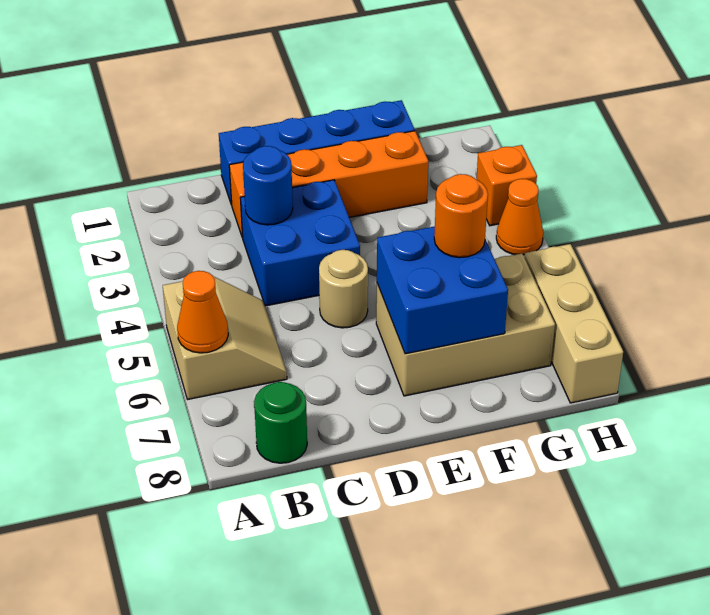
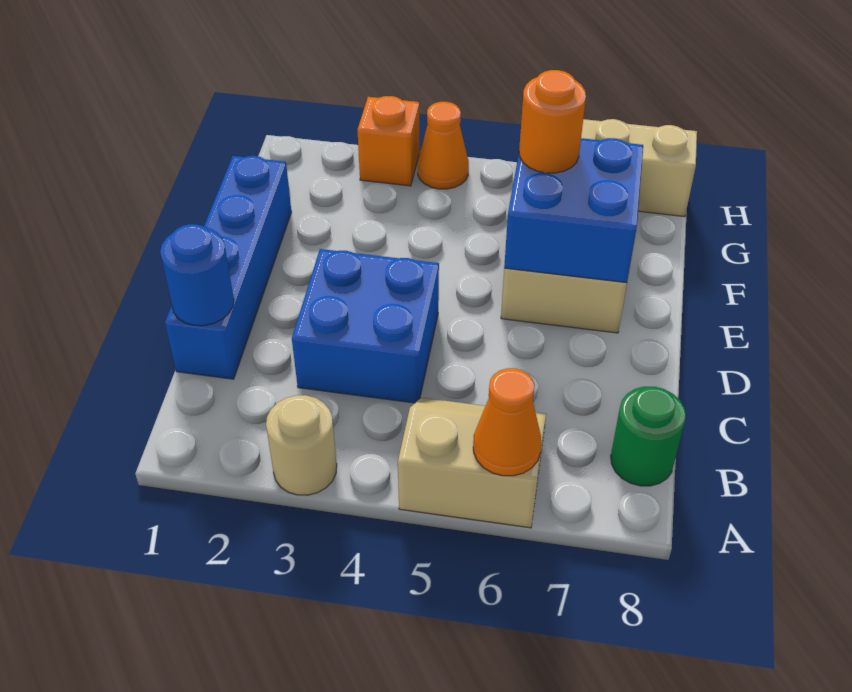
orange 1x4 brick [229,131,428,237] -> none
blue 1x1 round brick [243,146,293,225] -> blue 1x1 round brick moved to [160,224,234,326]
tan 1x1 round brick [319,250,368,328] -> tan 1x1 round brick moved to [266,395,337,495]

